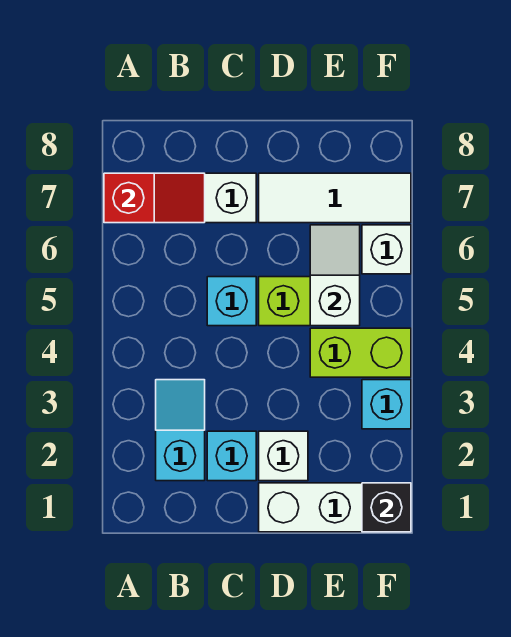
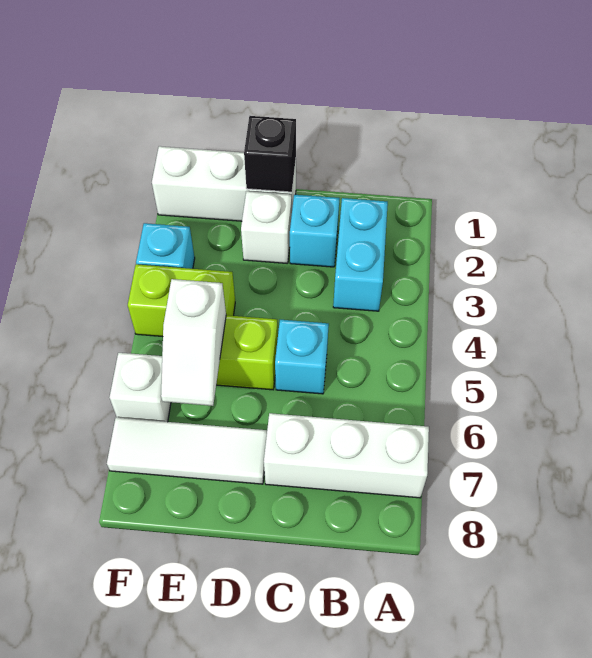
red 1x2 slope [104,173,205,223] -> none
cyan 1x2 slope [156,380,205,481] -> cyan 1x2 brick [333,198,388,311]
black 1x1 brick [362,483,411,532] -> black 1x1 brick moved to [244,116,296,192]

